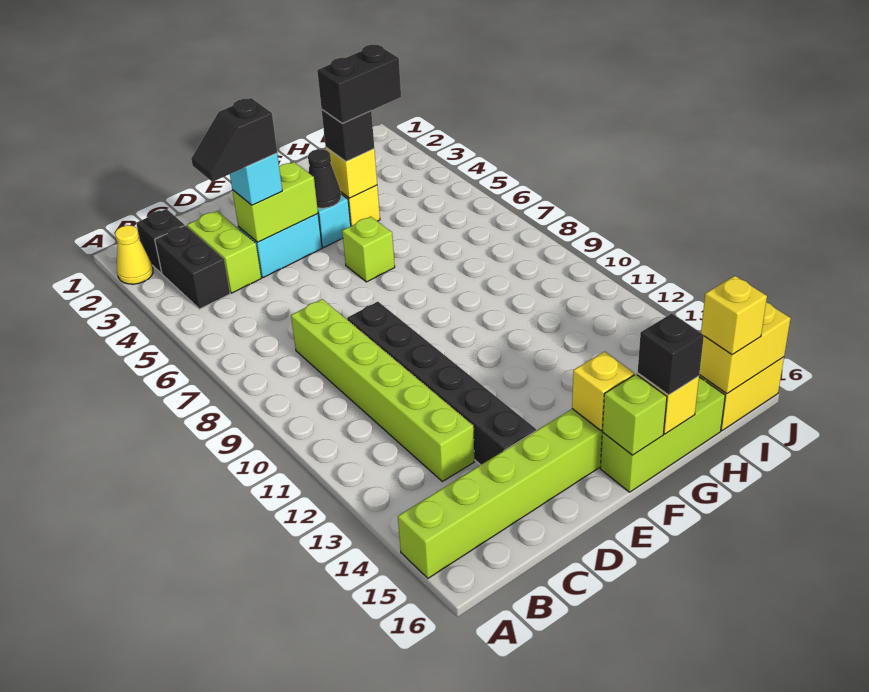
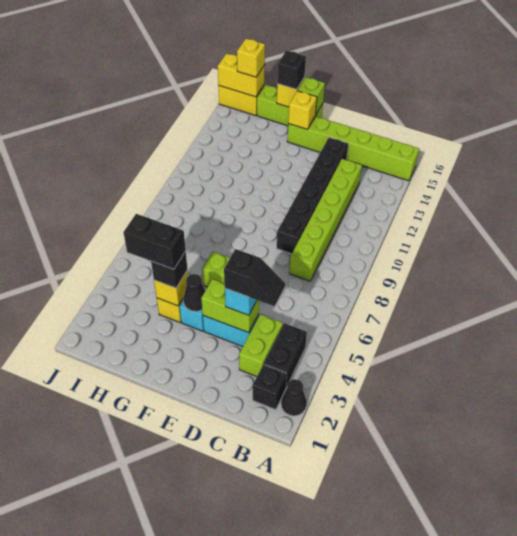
yellow 1x1 cone [115,225,153,284] -> black 1x1 cone [281,379,307,416]

